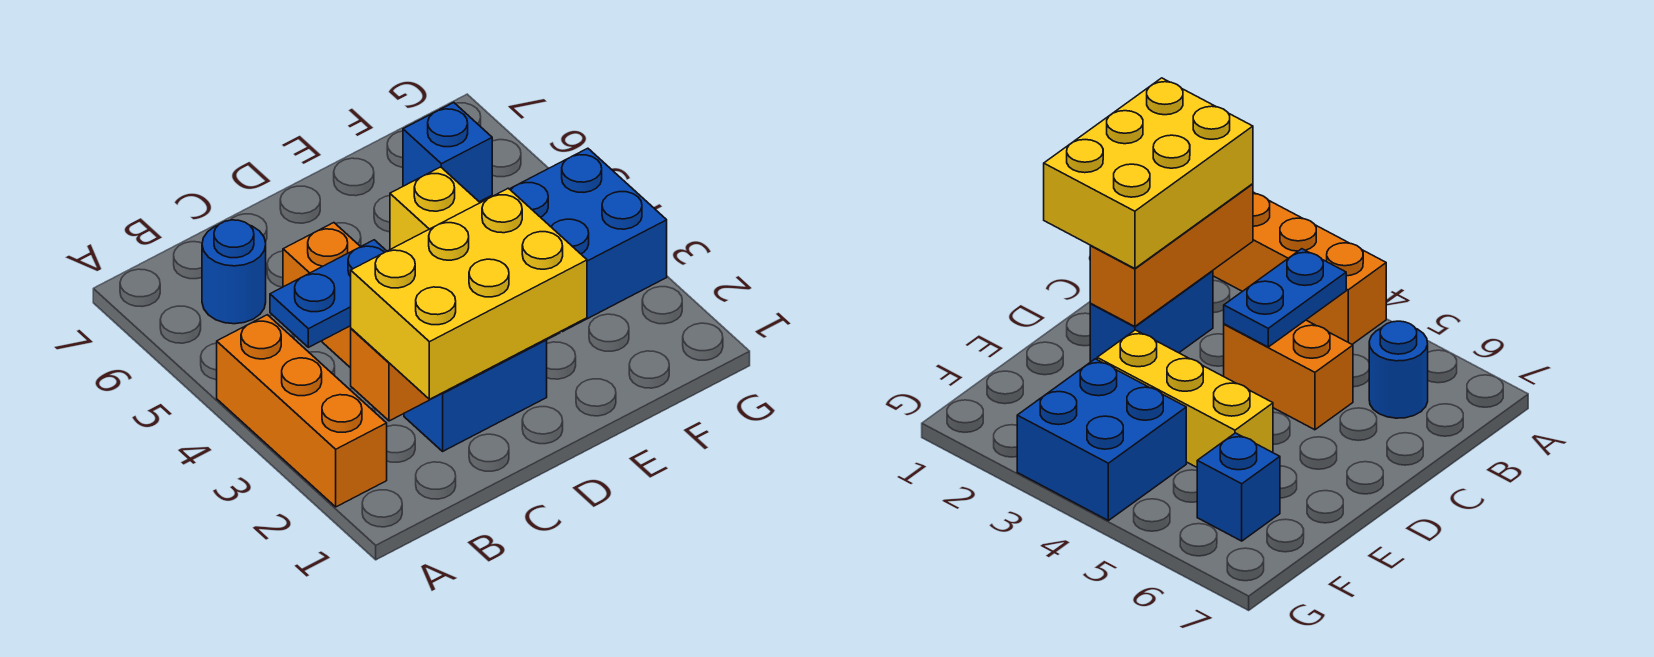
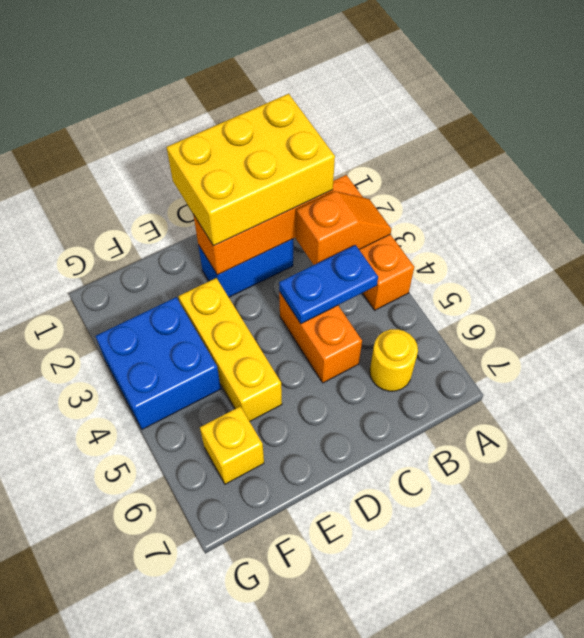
none -> orange 1x2 slope [296,191,391,265]
blue 1x1 round brick [202,220,266,324] -> yellow 1x1 round brick [370,329,418,391]
blue 1x1 brick [403,103,492,202] -> yellow 1x1 brick [200,406,264,484]

